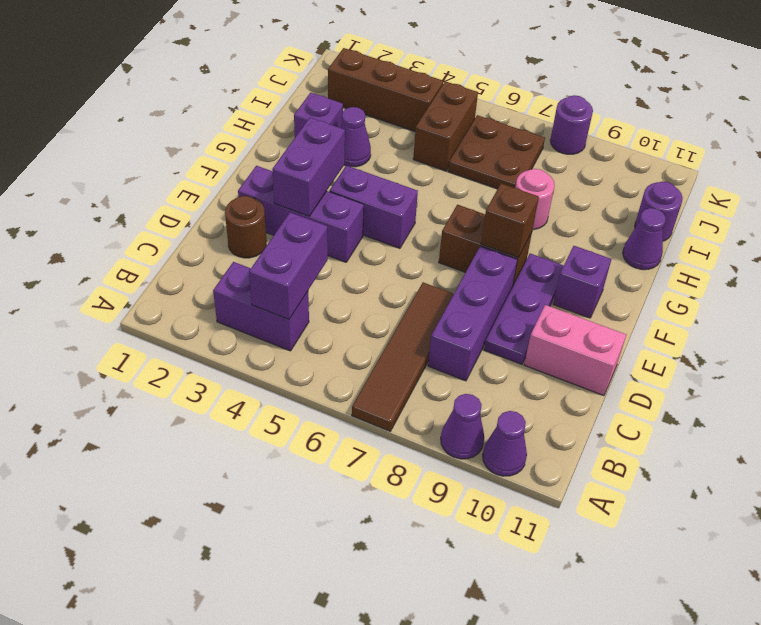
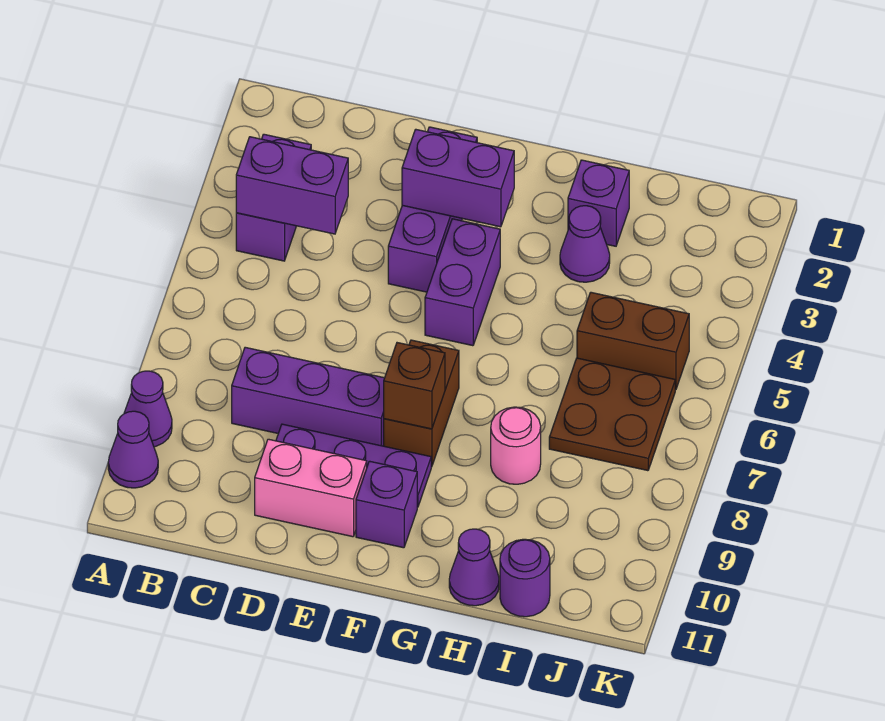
brown 1x4 tile [352,282,454,431] -> none
brown 1x1 round brick [225,196,266,258] -> none
pink 1x2 brick [524,305,626,396] -> pink 1x2 brick turned to [255,439,367,537]
brown 1x3 brick [328,48,443,131] -> none
purple 1x1 round brick [550,95,593,154] -> none

